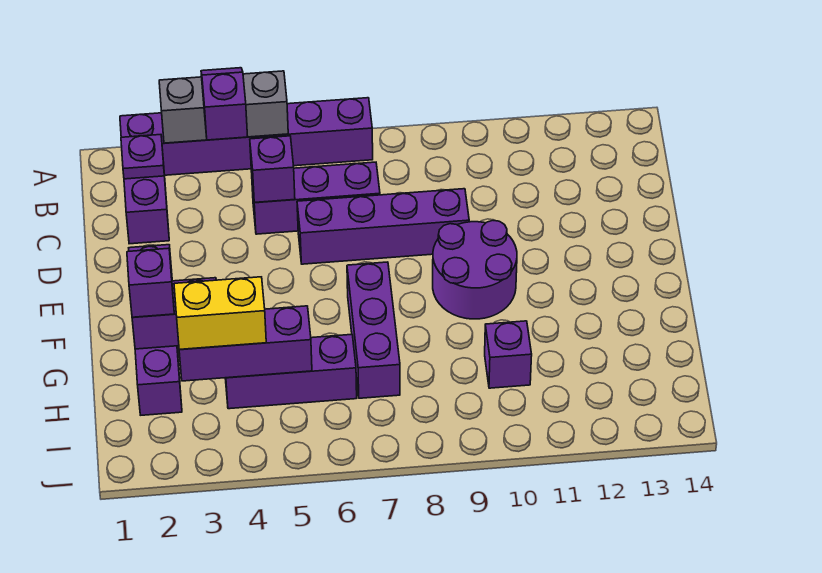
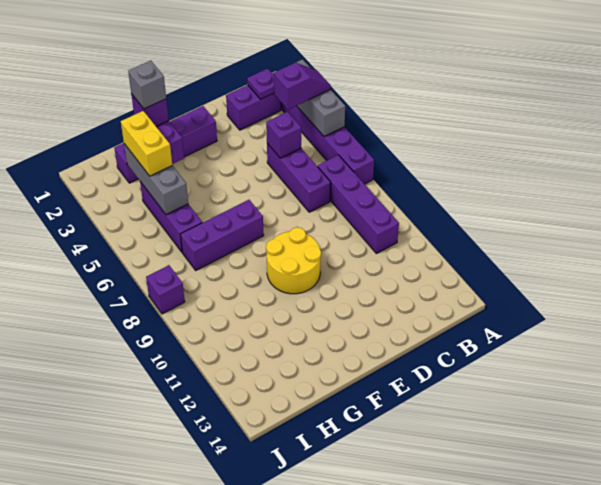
purple 1x4 brick [297,189,469,264] -> purple 1x4 brick moved to [318,155,399,254]
purple 2x2 round brick [433,221,517,319] -> yellow 2x2 round brick [266,227,321,294]
none -> grey 1x1 brick [128,61,166,109]
purple 1x3 brick [179,306,312,381] -> grey 1x3 brick [124,144,188,215]
purple 1x1 brick [485,321,532,388] -> purple 1x1 brick moved to [146,265,185,314]

